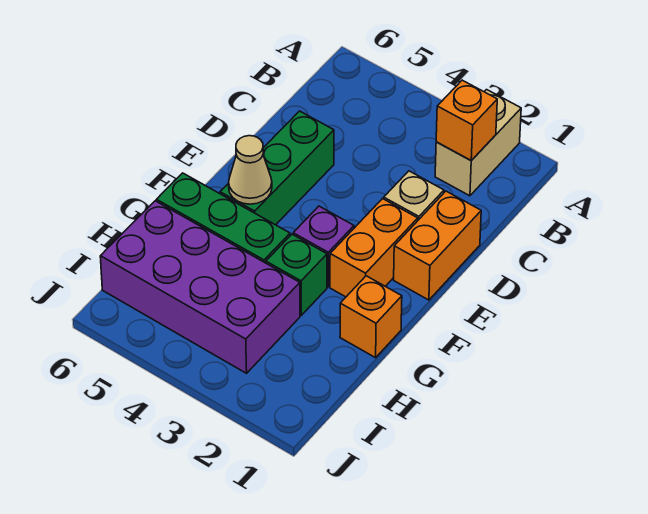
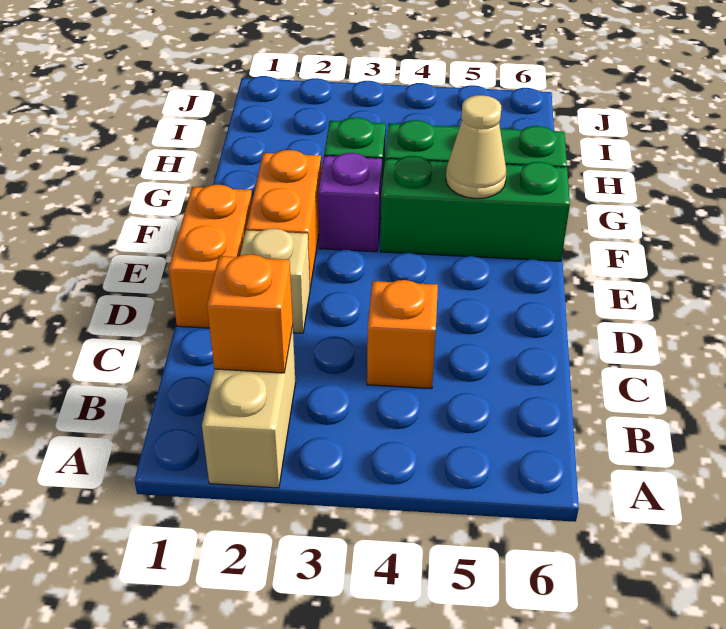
green 1x3 brick [220,111,334,225] -> green 1x3 brick turned to [380,156,570,261]
orange 1x1 brick [340,276,402,358] -> orange 1x1 brick moved to [367,280,438,389]
purple 2x4 brick [100,201,300,373] -> none

